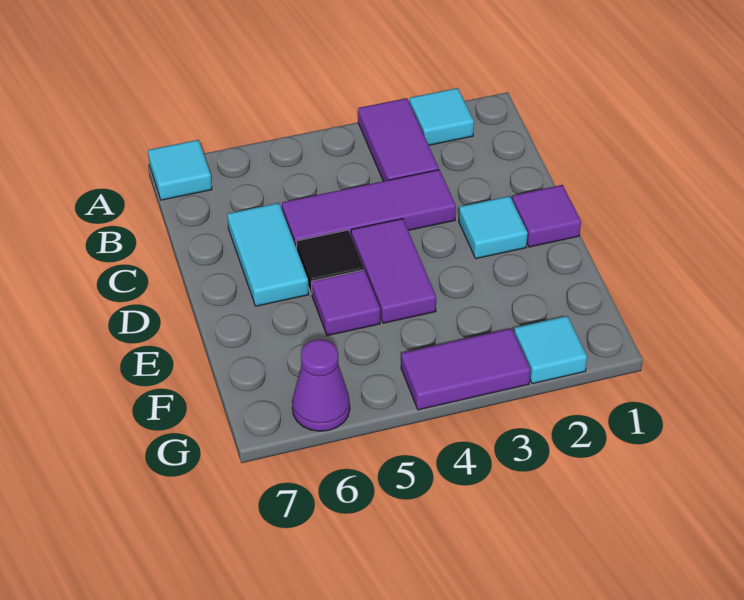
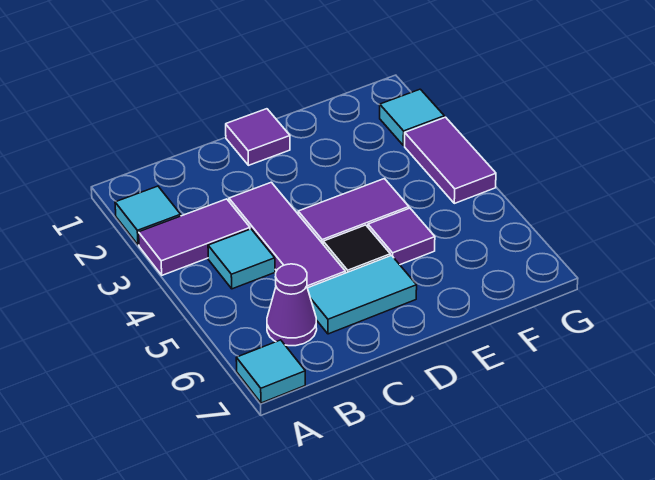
cyan 1x1 tile [459,196,528,259] -> cyan 1x1 tile moved to [208,229,275,289]
purple 1x1 cone [292,339,350,431] -> purple 1x1 cone moved to [267,264,317,346]

